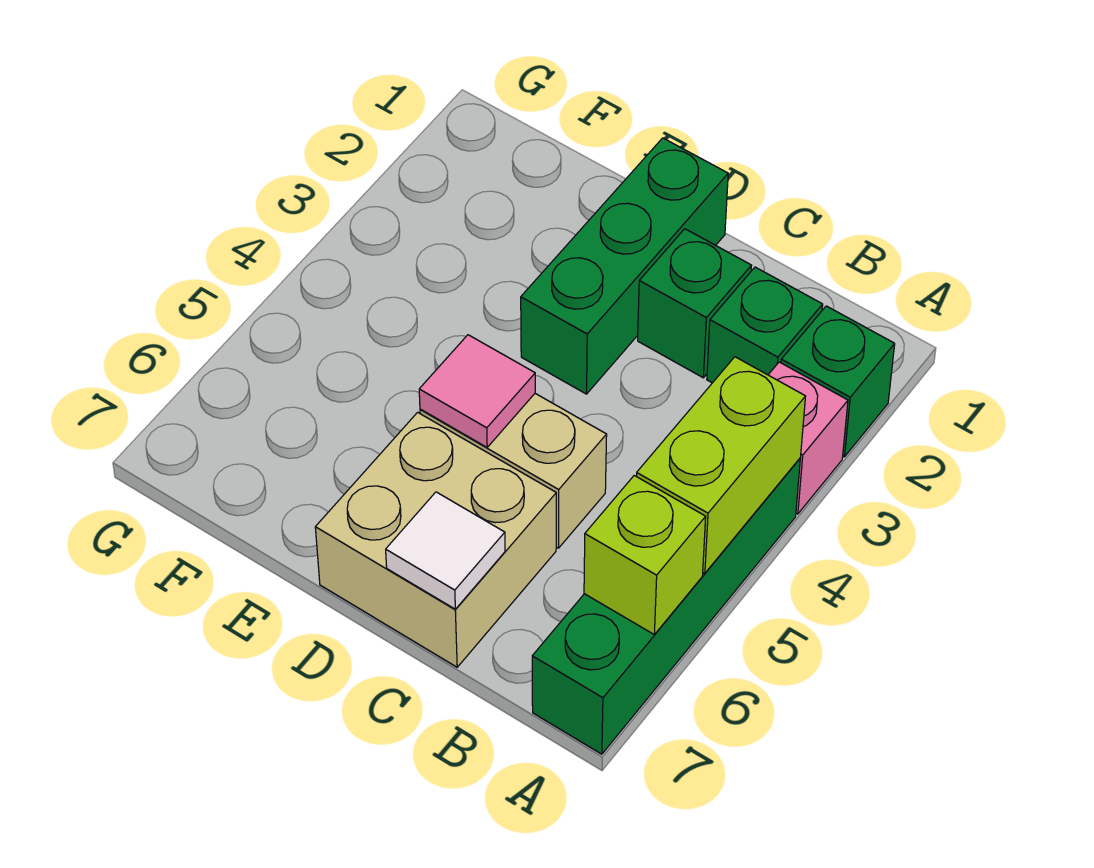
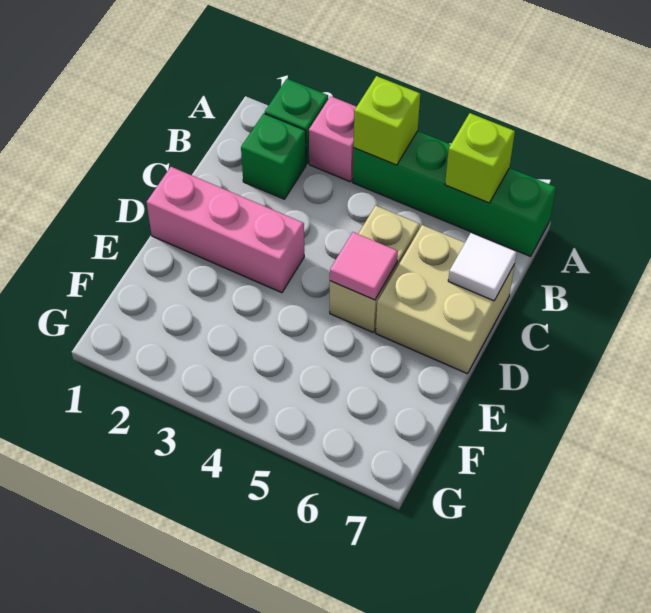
lime 1x2 brick [636,357,806,573] -> lime 1x1 brick [354,76,420,165]
green 1x1 brick [638,229,752,378] -> none
green 1x3 brick [521,138,728,394] -> pink 1x3 brick [147,167,304,293]

